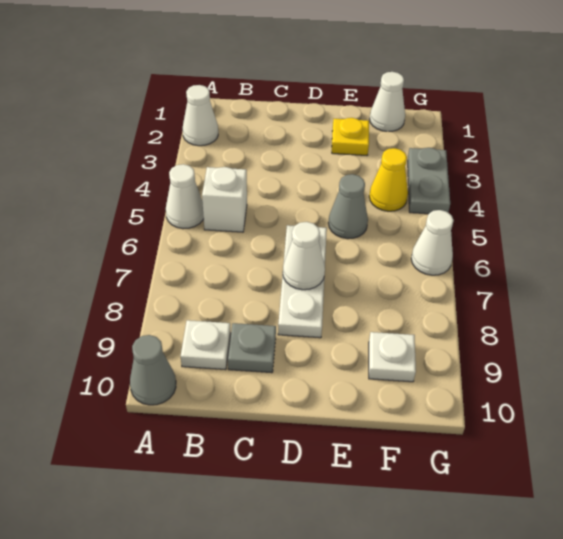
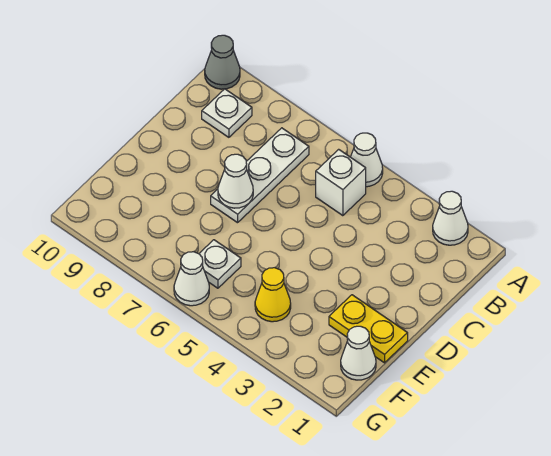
grey 1x1 plate [228,323,276,373] -> none
white 1x3 plate [278,225,327,338] -> white 1x3 plate turned to [211,128,309,223]
yellow 1x1 plate [332,118,369,155] -> yellow 1x2 plate [329,295,408,363]
grey 1x1 cone [328,174,368,239] -> none
white 1x1 plate [369,332,416,382] -> white 1x1 plate moved to [199,240,241,288]
grey 1x2 plate [408,148,450,214] -> none

